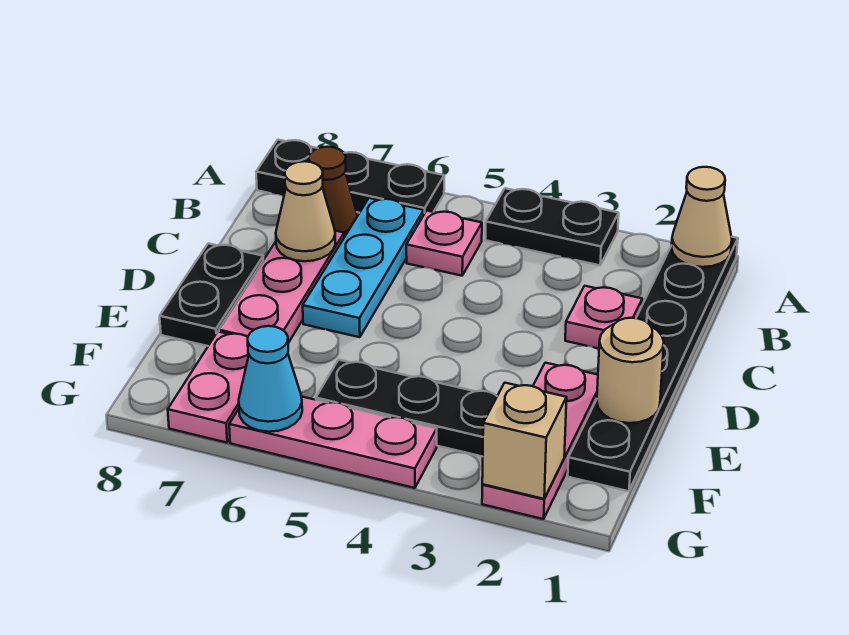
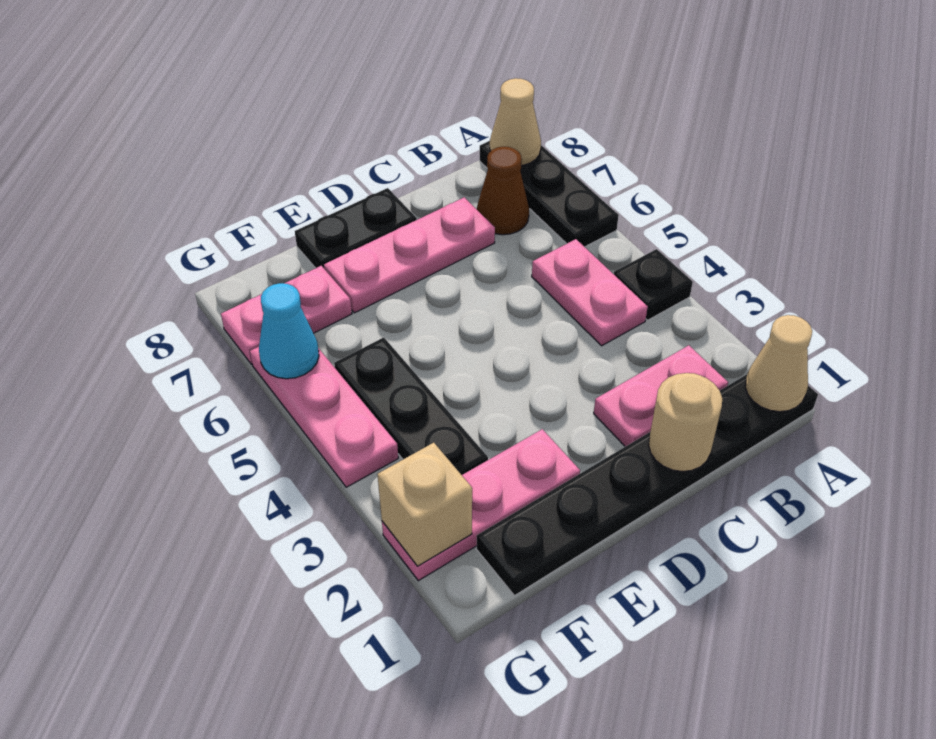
black 1x2 plate [485,188,619,265] -> black 1x1 plate [614,249,693,320]
pink 1x1 plate [406,211,482,276] -> pink 1x2 plate [532,239,648,346]
cyan 1x3 plate [303,198,424,337] -> none
pink 1x1 plate [565,286,642,348] -> pink 1x2 plate [594,345,728,447]
tan 1x1 cone [276,161,336,261] -> tan 1x1 cone moved to [490,78,541,166]
tan 1x1 round brick [597,318,664,423] -> tan 1x1 round brick moved to [649,373,722,472]

